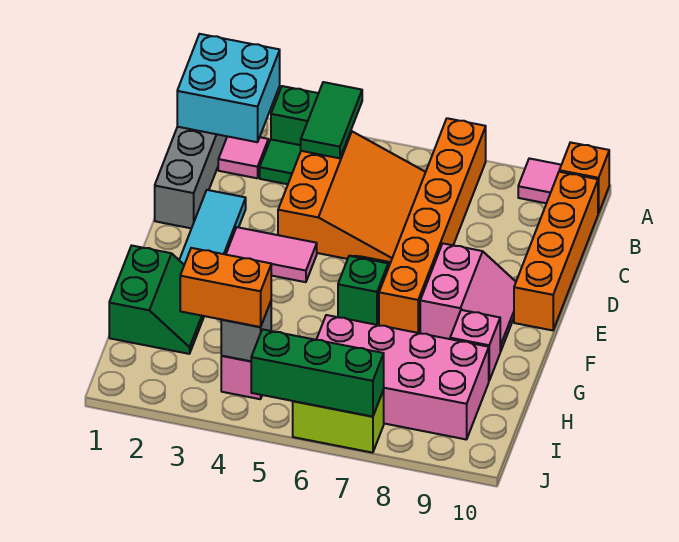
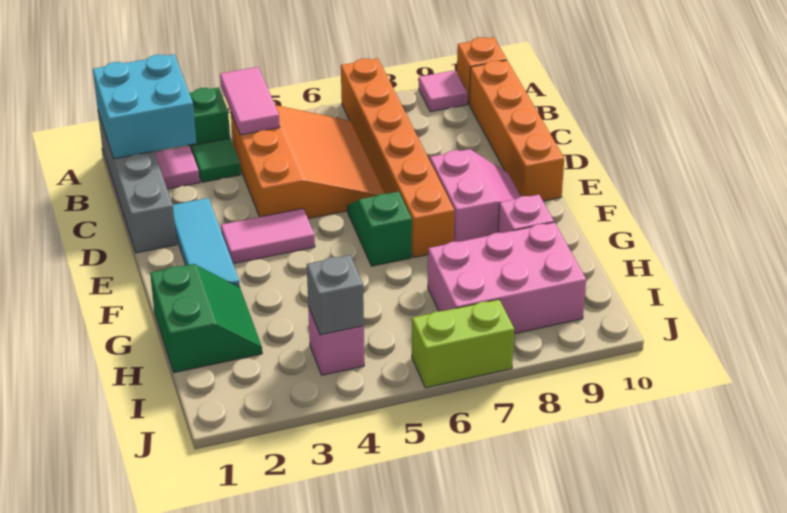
green 1x2 tile [301,82,362,158] -> pink 1x2 tile [220,67,280,135]
pink 2x4 brick [316,315,489,440] -> pink 2x3 brick [428,222,586,334]
orange 1x2 brick [180,248,271,327] -> none
green 1x3 brick [251,329,384,417] -> none

